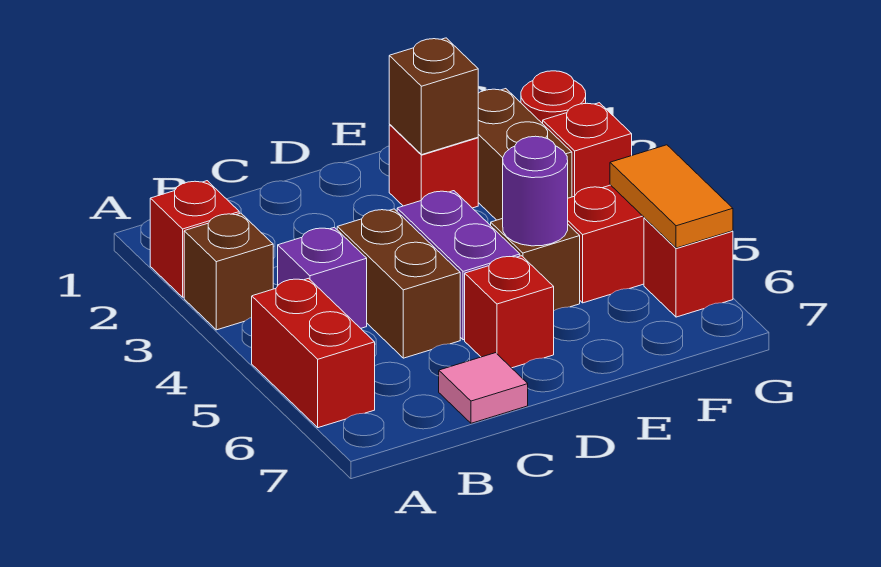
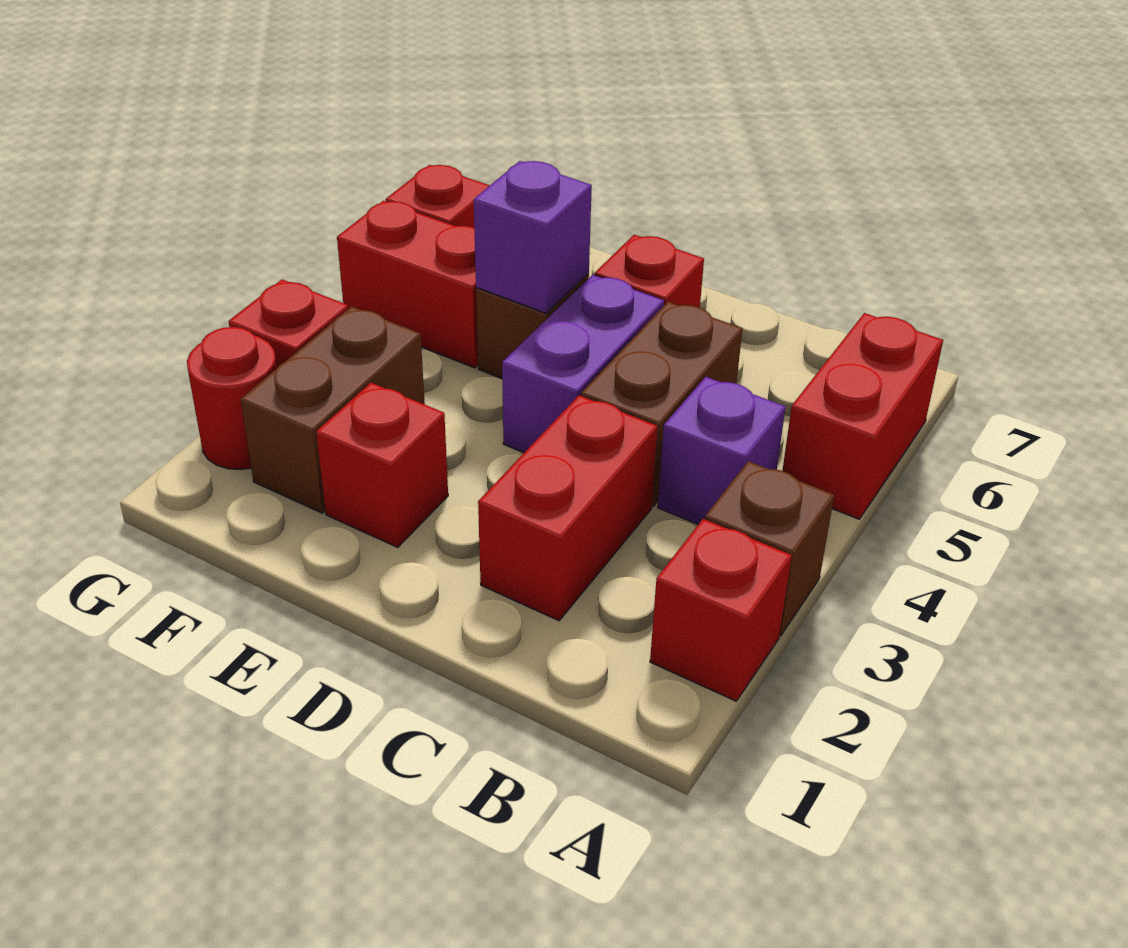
none -> red 1x2 brick [478,395,658,621]
pink 1x1 tile [439,353,528,423] -> none
brown 1x1 brick [389,38,478,155] -> none
purple 1x1 round brick [503,136,568,246] -> purple 1x1 brick [474,161,592,313]
orange 1x2 tile [610,145,733,248] -> none

